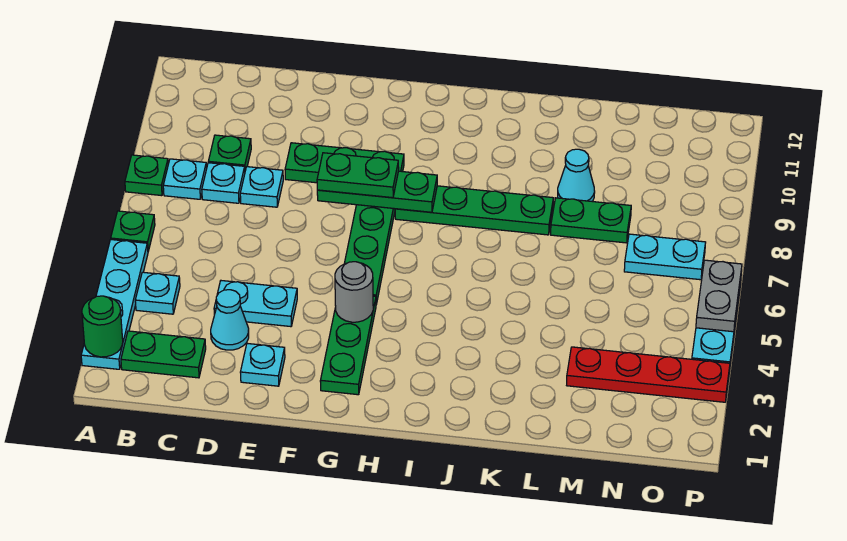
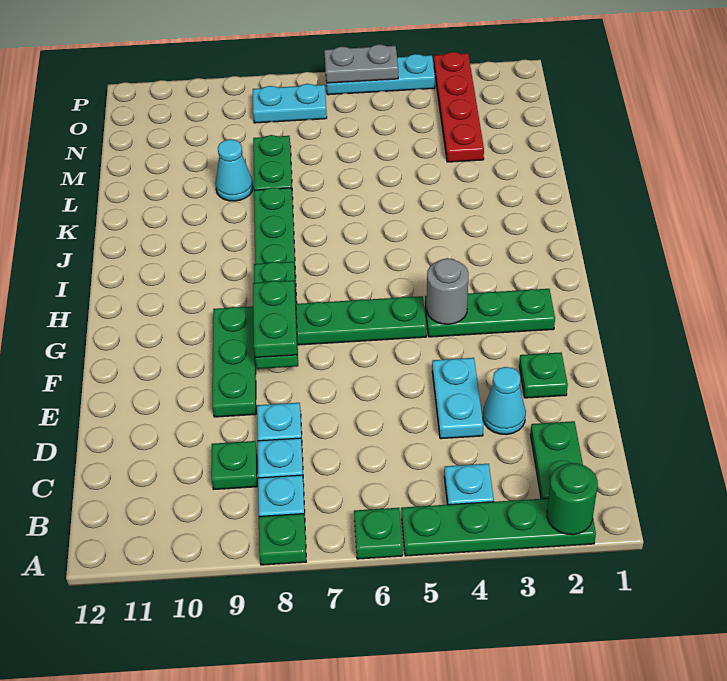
cyan 1x4 plate [81,240,148,369] -> green 1x4 plate [401,498,596,556]
cyan 1x1 plate [240,343,285,386] -> green 1x1 plate [519,352,568,398]
cyan 1x2 plate [624,234,706,280] -> cyan 1x2 plate turned to [253,84,327,123]

